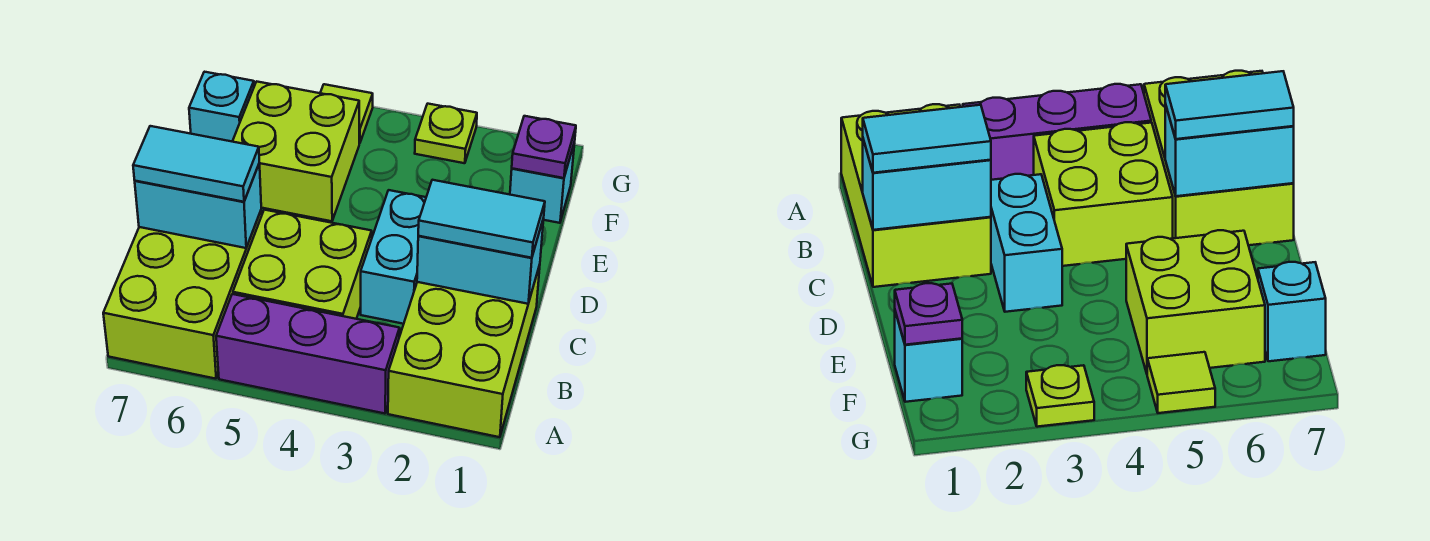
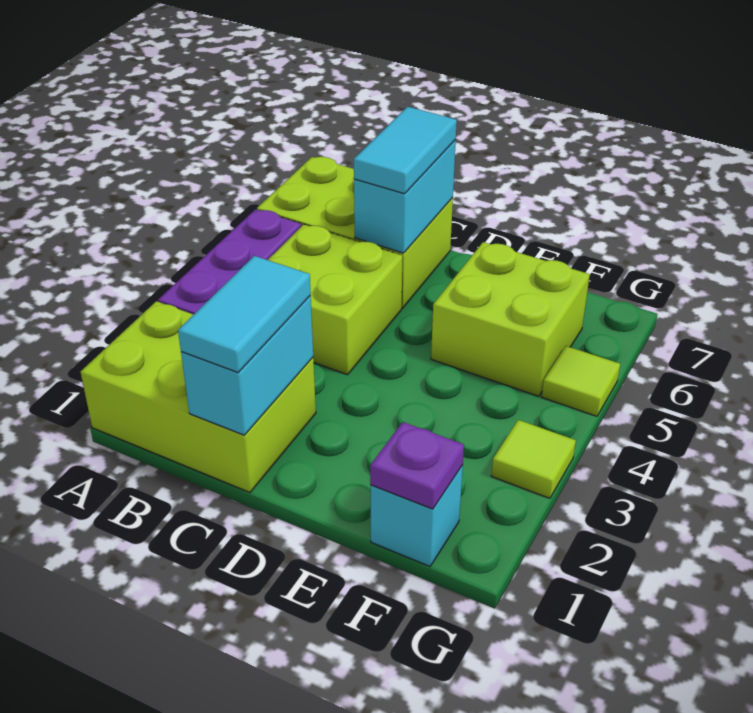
cyan 1x2 brick [361,190,426,324] -> none
cyan 1x1 brick [189,72,254,141] -> none
lime 1x1 plate [415,104,477,163] -> lime 1x1 tile [491,420,576,498]

